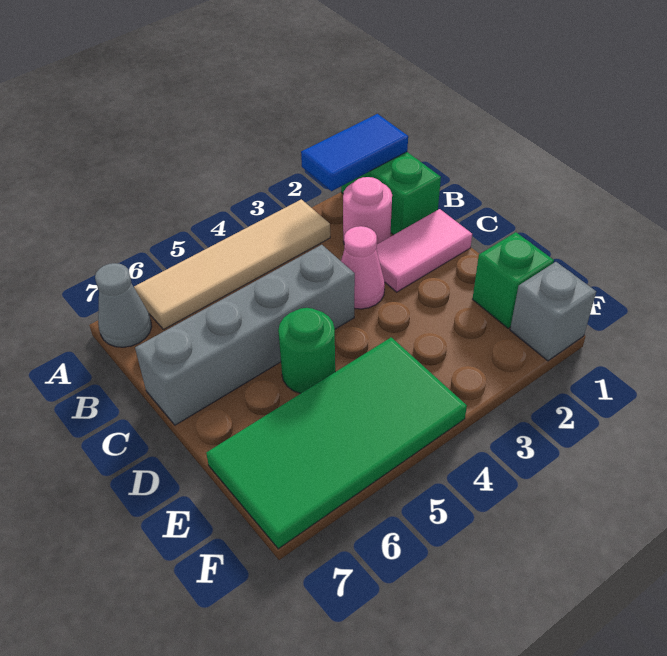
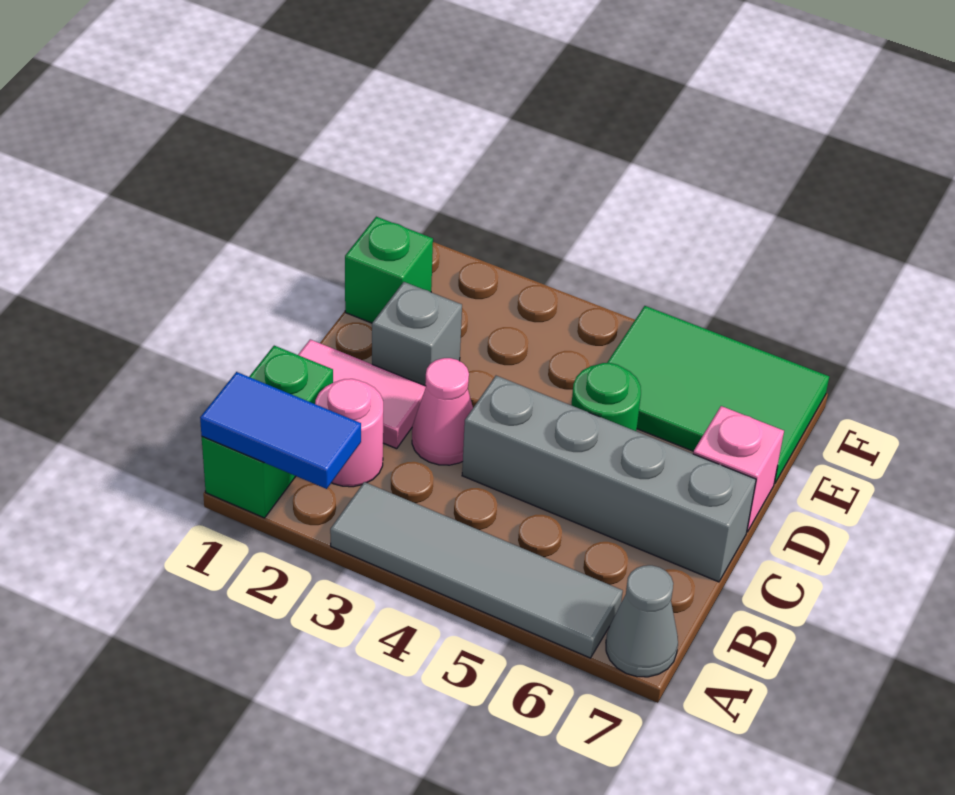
tan 1x4 tile [134,199,330,329] -> grey 1x4 tile [330,482,623,658]
none -> pink 1x1 brick [693,406,784,532]
green 2x4 tile [206,337,467,549] -> green 2x3 tile [607,306,829,484]
grey 1x1 brick [510,262,596,361] -> grey 1x1 brick moved to [372,282,462,386]

